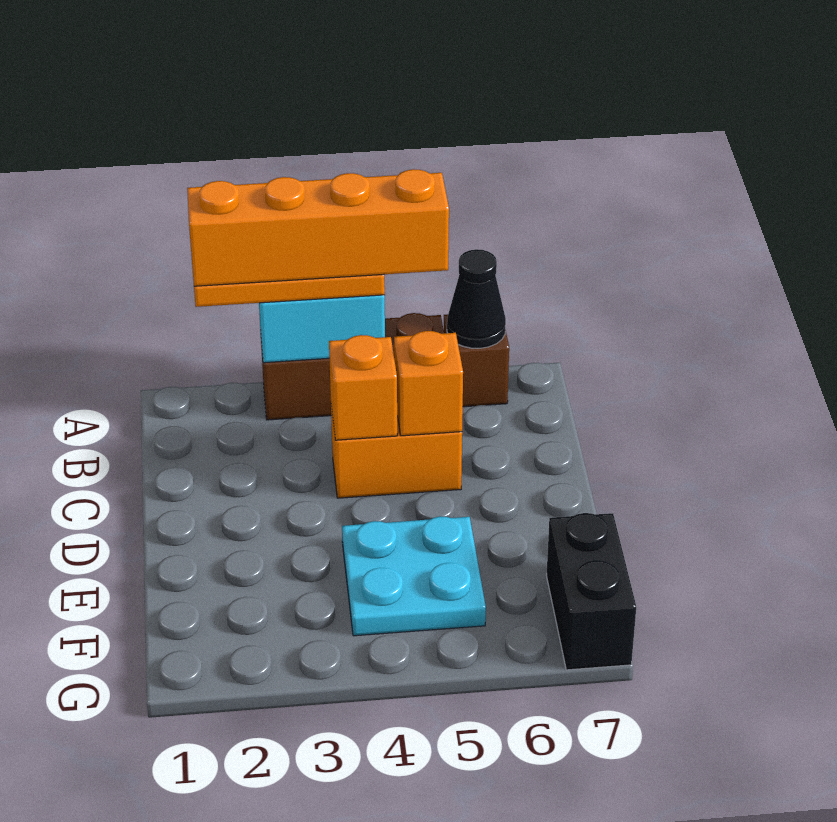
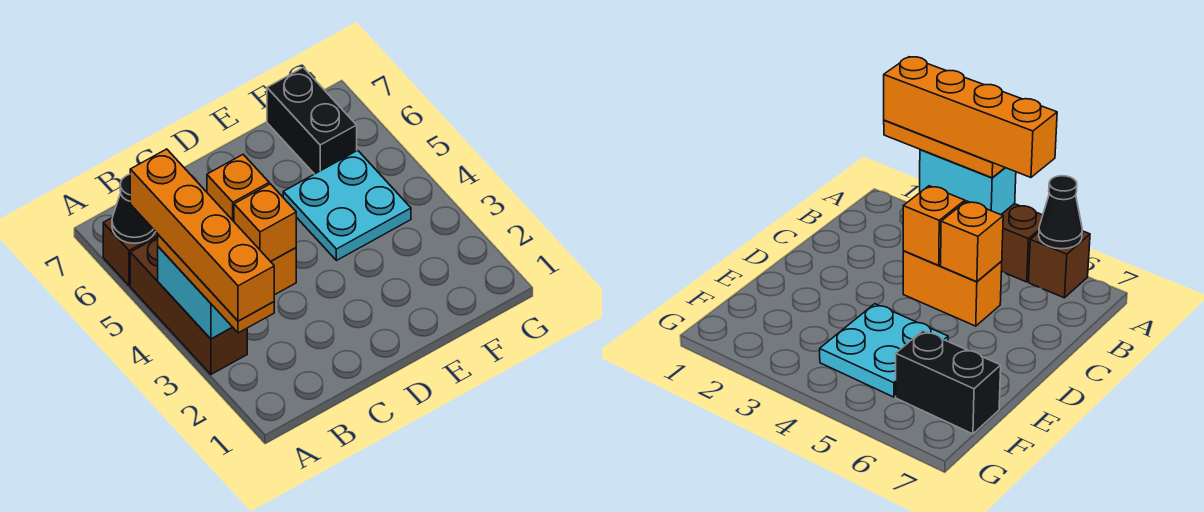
black 1x2 brick [546,513,636,670] -> black 1x2 brick turned to [267,67,357,174]

